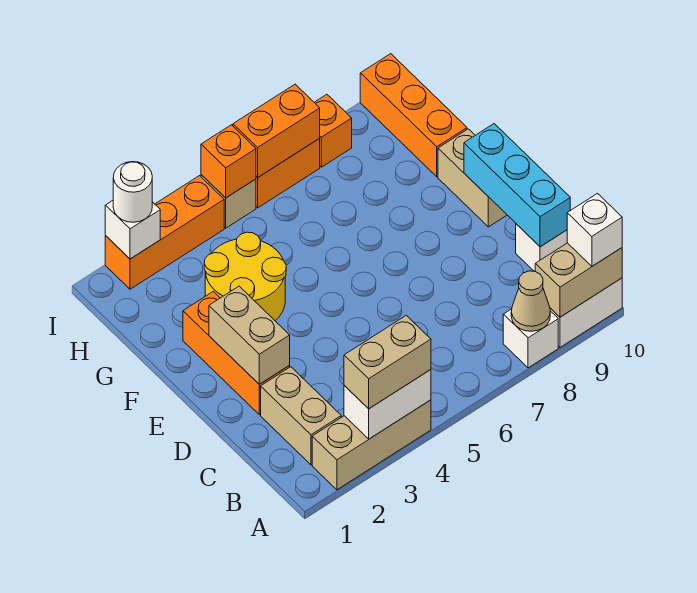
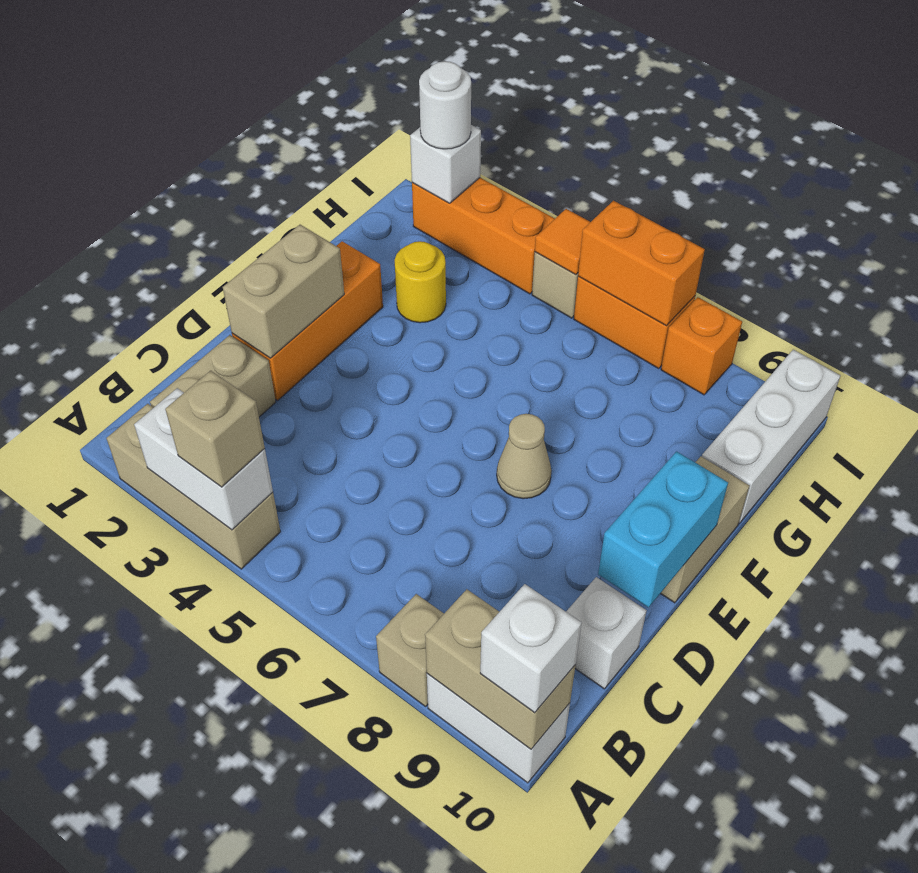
tan 1x2 brick [344,315,431,409] -> tan 1x1 brick [165,371,265,487]
white 1x1 brick [503,309,558,368] -> tan 1x1 brick [376,594,444,706]
tan 1x1 cone [511,271,550,331] -> tan 1x1 cone moved to [497,414,552,499]
cyan 1x3 brick [464,124,570,247] -> cyan 1x2 brick [598,451,728,607]
yellow 2x2 round brick [204,232,286,321] -> yellow 1x1 round brick [395,241,446,323]
orange 1x3 brick [360,54,467,177] -> white 1x3 brick [702,350,841,523]
orange 1x1 brick [201,125,256,198] -> orange 1x1 tile [535,209,590,275]

